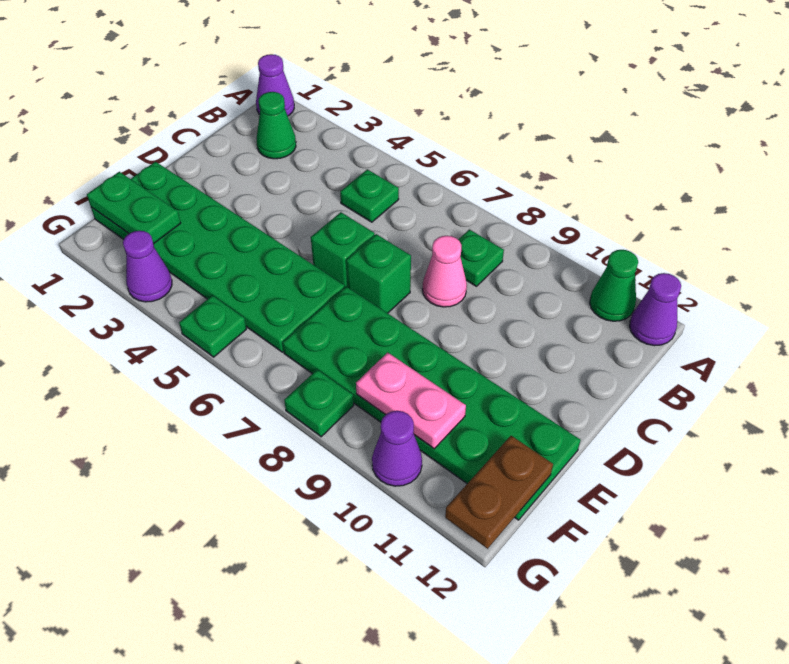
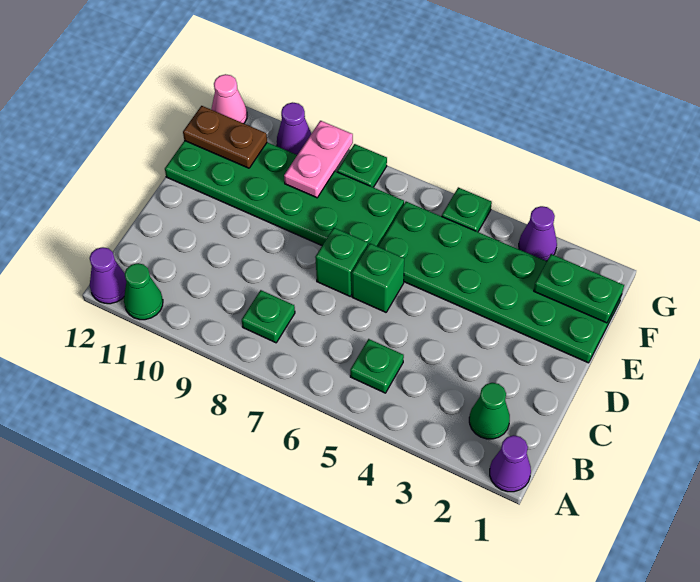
pink 1x1 cone [423,236,467,307] -> pink 1x1 cone moved to [211,74,247,123]
pink 1x2 plate [356,353,466,449] -> pink 1x2 plate turned to [284,121,353,198]
brown 1x2 plate [445,436,553,549] -> brown 1x2 plate turned to [183,106,267,168]

